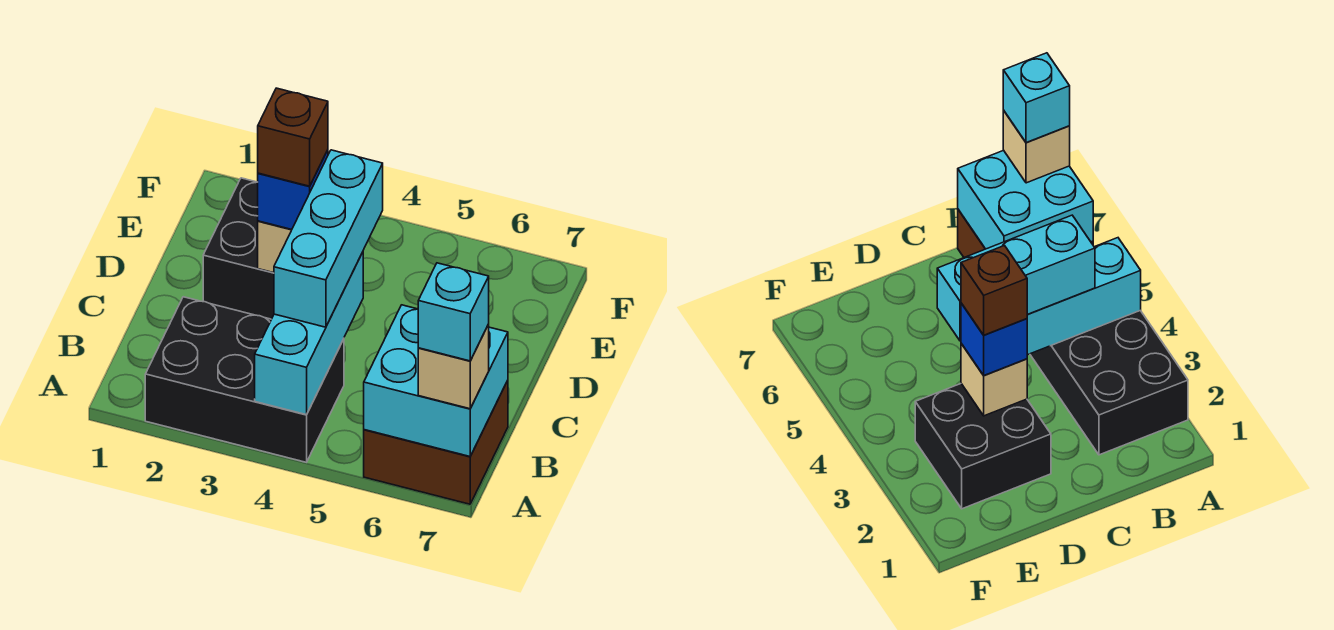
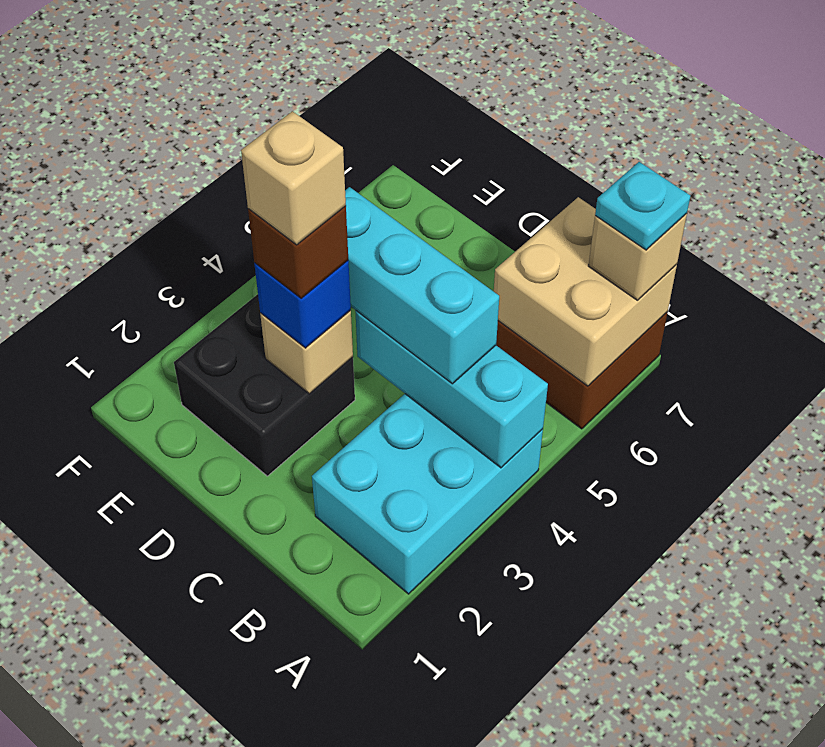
black 2x3 brick [145,297,344,462] -> cyan 2x3 brick [312,394,543,594]
cyan 2x2 brick [364,305,508,456] -> tan 2x2 brick [494,197,677,386]
cyan 1x1 brick [418,263,489,361] -> cyan 1x1 plate [595,162,690,250]
none -> tan 1x1 brick [241,111,346,245]

